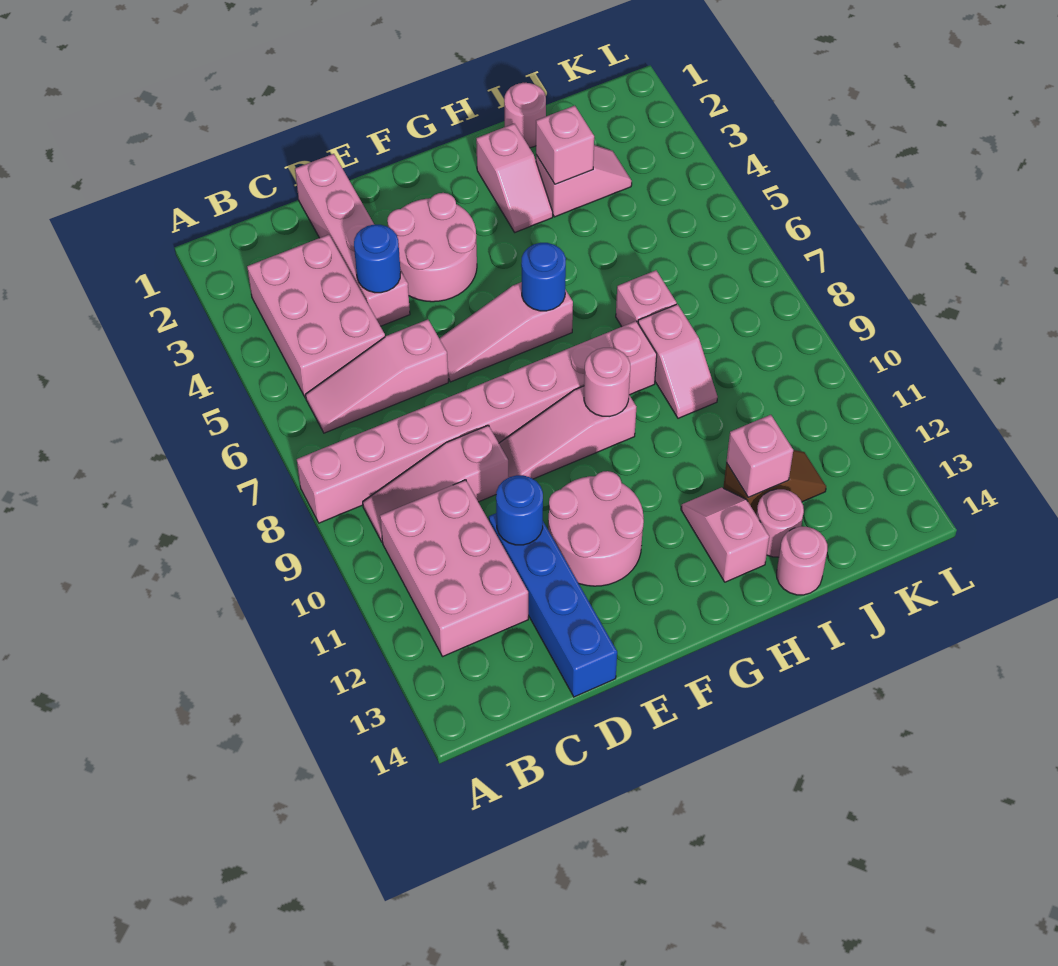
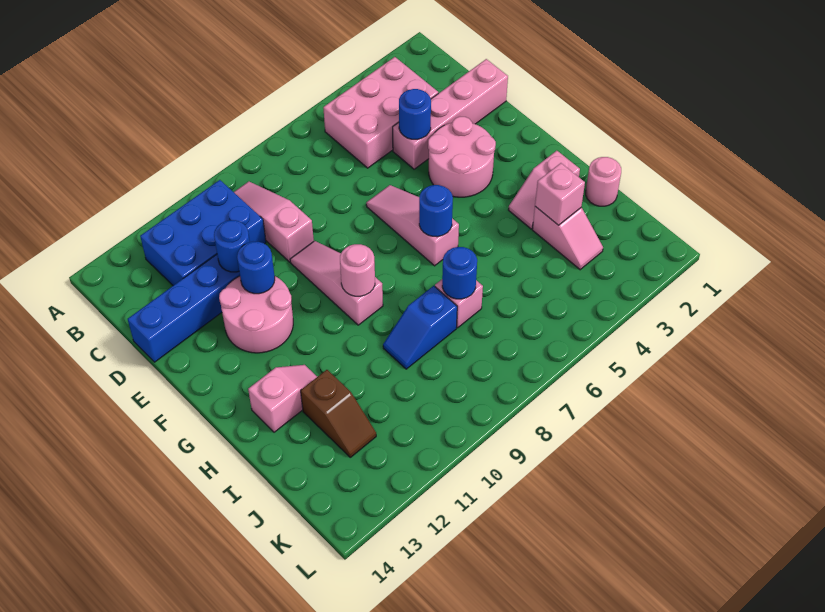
pink 1x8 brick [297,321,657,523] -> none
pink 1x3 slope [306,320,448,433] -> none
pink 2x3 brick [380,480,528,657] -> blue 2x3 brick [140,180,266,286]
none -> blue 1x1 round brick [237,242,275,294]
none -> blue 1x1 round brick [442,247,477,299]
pink 1x2 slope [638,304,718,418] -> blue 1x2 slope [383,286,457,369]
pink 1x1 brick [726,415,793,497] -> none
pink 1x1 round brick [756,489,804,557] -> none
pink 1x1 round brick [777,527,827,595] -> none

